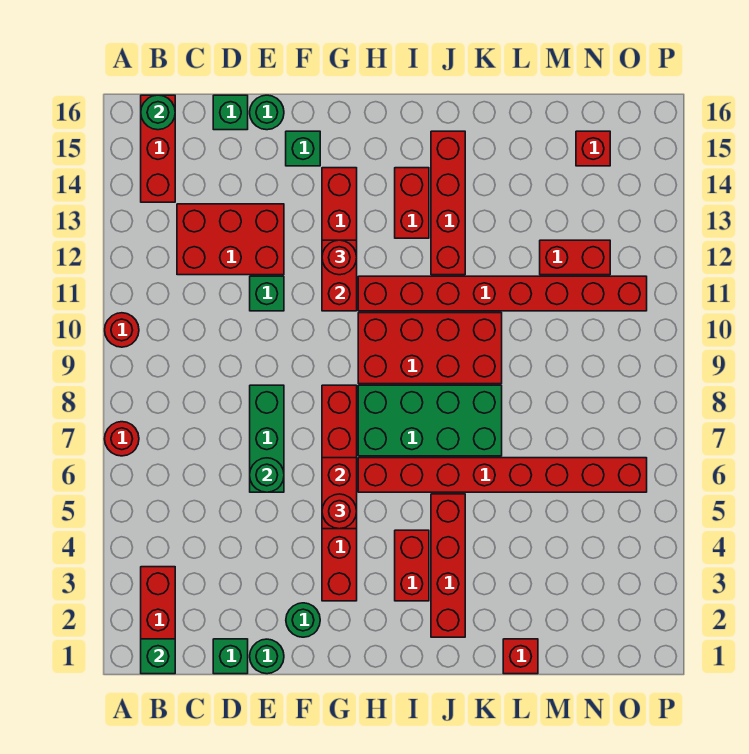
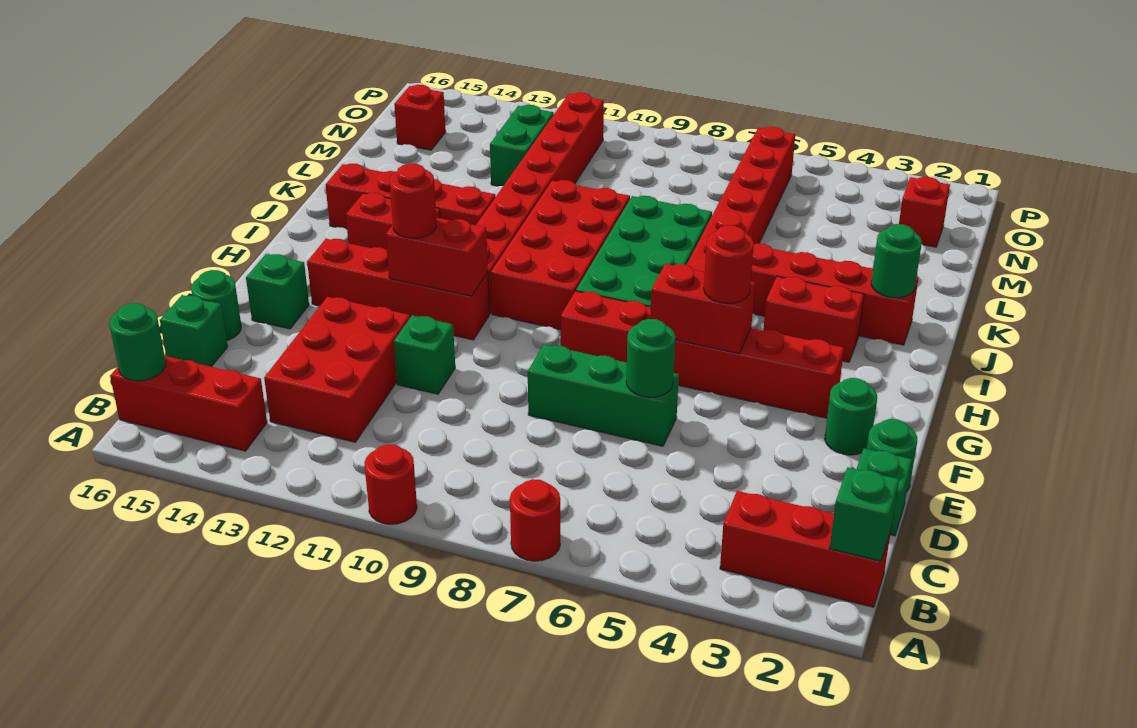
none -> green 1x1 round brick [871,224,922,298]
red 1x1 brick [503,639,538,674] -> red 1x1 brick moved to [899,177,950,247]
red 1x2 brick [540,240,610,275] -> green 1x2 brick [490,105,554,186]

